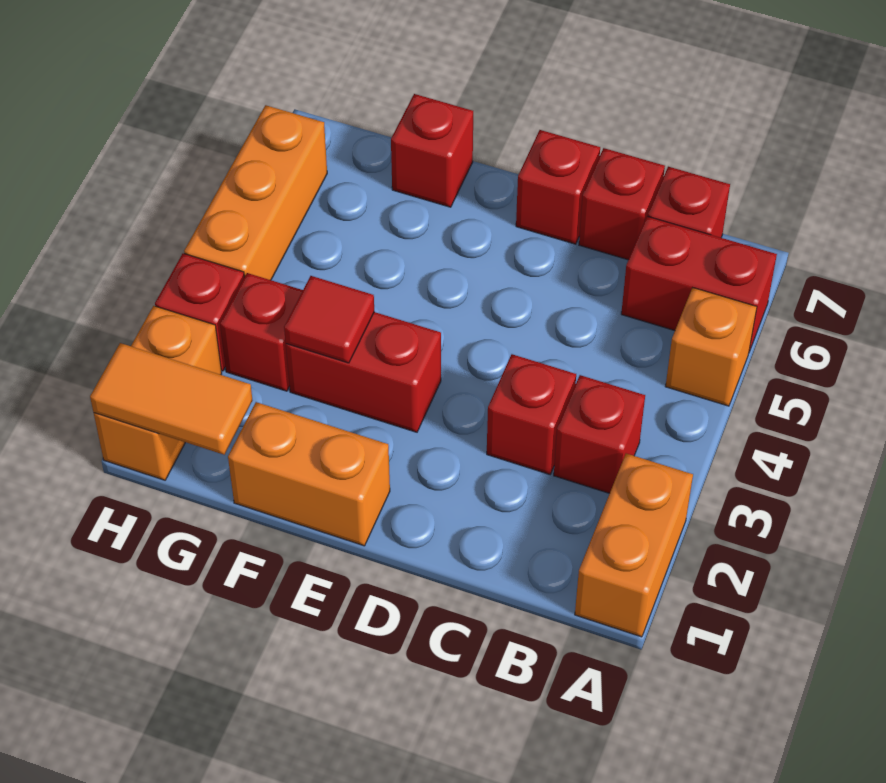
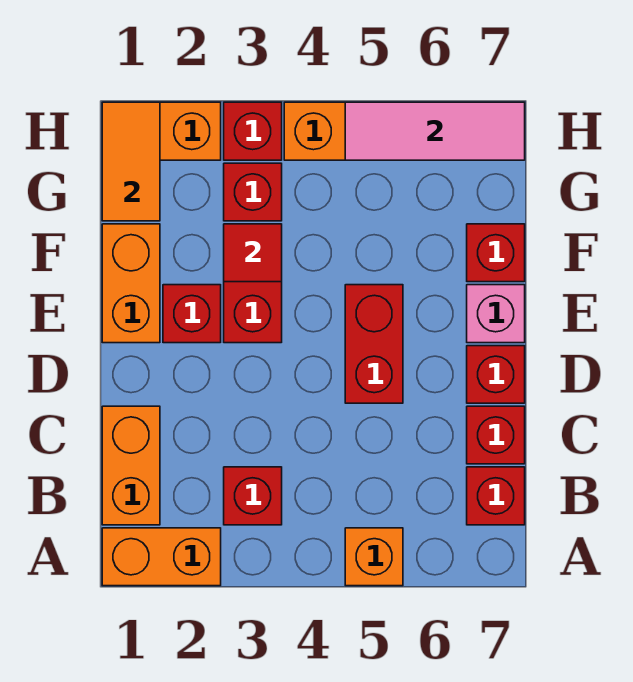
red 1x2 brick [621,216,777,352] -> red 1x2 brick moved to [345,285,403,403]
none -> orange 1x2 brick [102,406,160,525]
red 1x1 brick [487,354,576,474] -> red 1x1 brick moved to [163,285,221,343]
none -> pink 1x1 brick [467,285,525,343]
none -> pink 1x3 tile [345,102,525,160]

